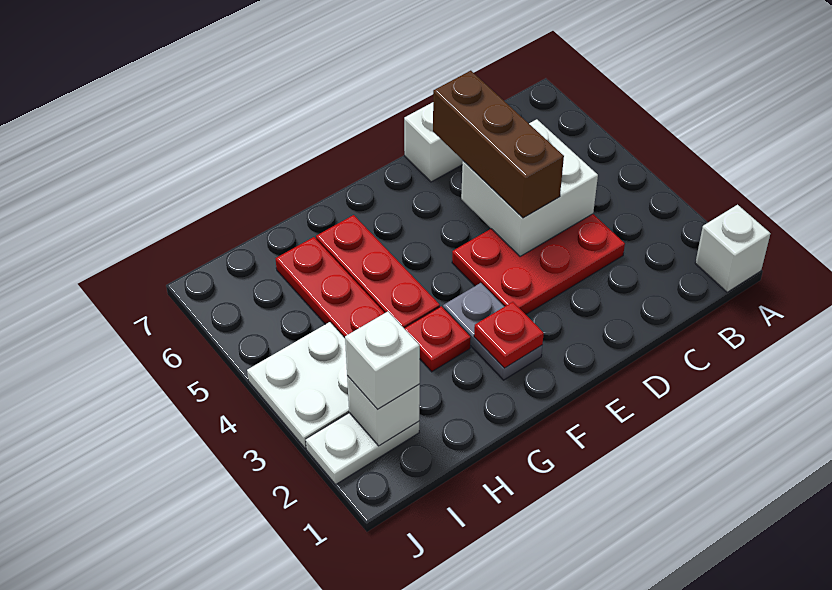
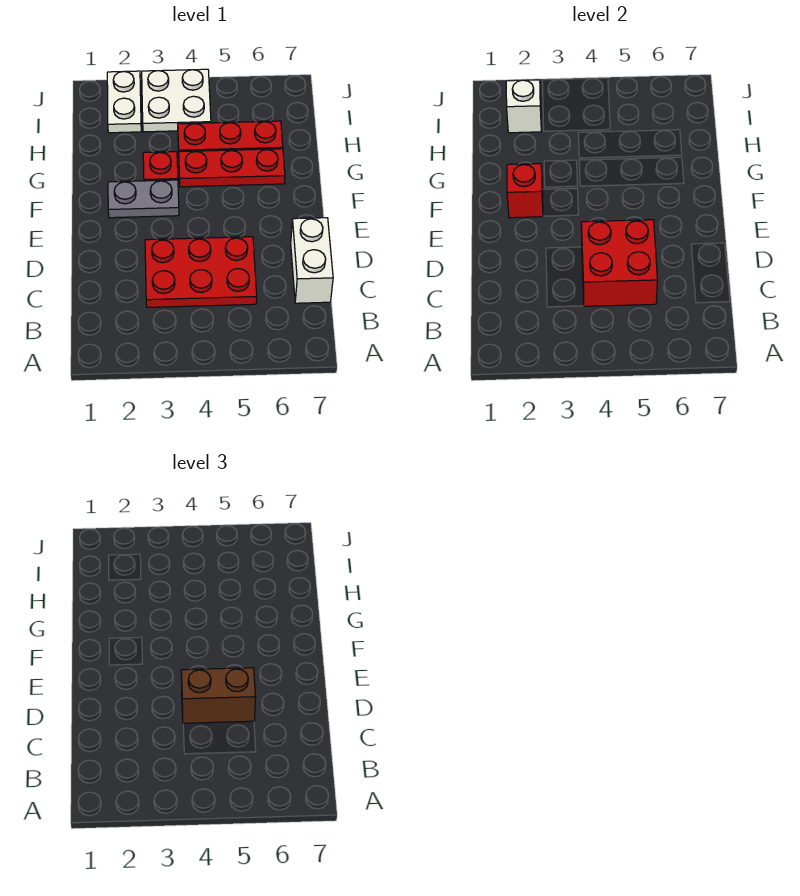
white 1x1 brick [695,205,770,292] -> none
red 2x3 plate [452,214,625,314] -> red 2x3 plate turned to [145,237,257,307]
white 2x2 brick [461,119,598,257] -> red 2x2 brick [581,220,657,306]
brown 1x3 brick [433,71,564,218] -> brown 1x2 brick [181,668,256,723]
red 1x1 plate [474,302,544,368] -> red 1x1 brick [507,164,543,218]
white 1x1 brick [345,312,420,409] -> none

